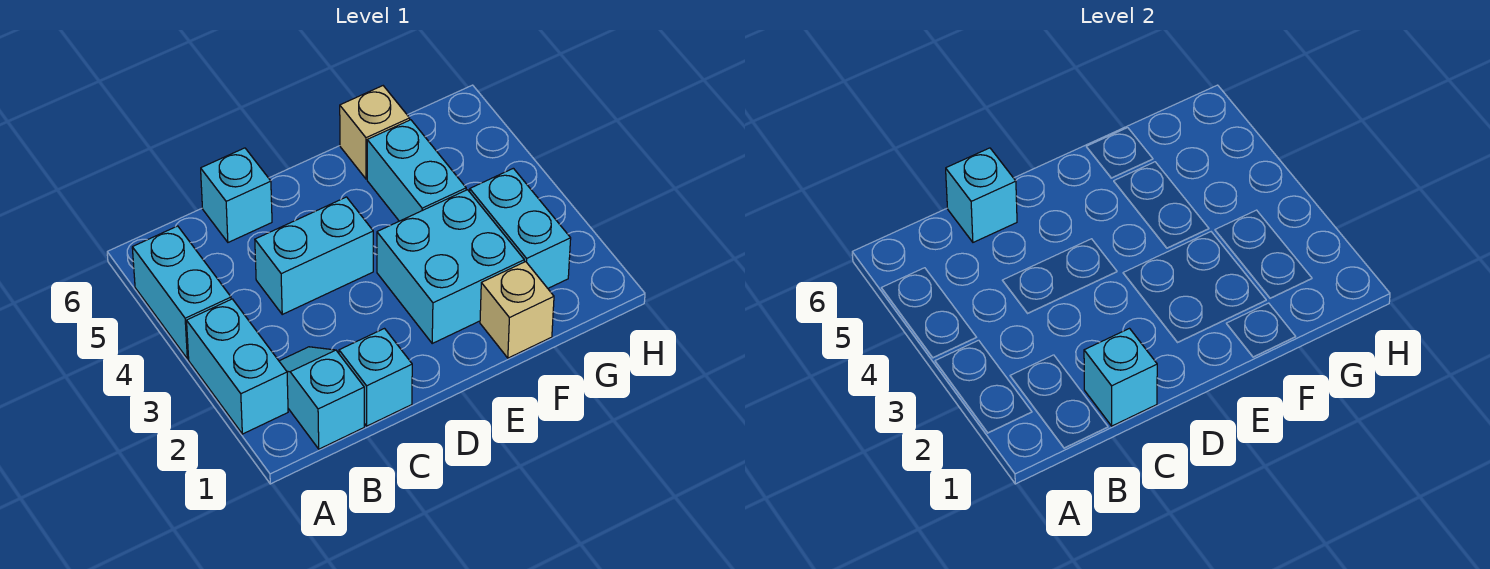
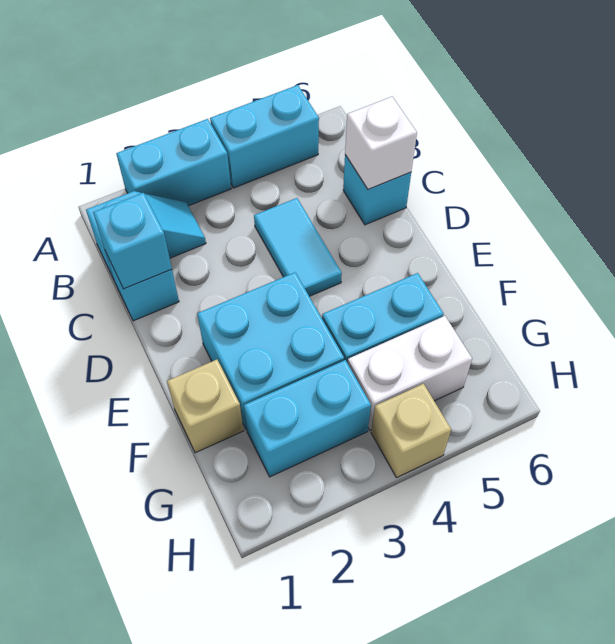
cyan 1x2 brick [255,197,373,314] -> cyan 1x2 tile [254,198,342,296]
cyan 1x1 brick [946,148,1017,242] -> white 1x1 brick [345,97,417,189]
tan 1x1 brick [340,86,410,179] -> tan 1x1 brick moved to [371,384,451,477]
none -> white 1x2 brick [348,316,472,430]

